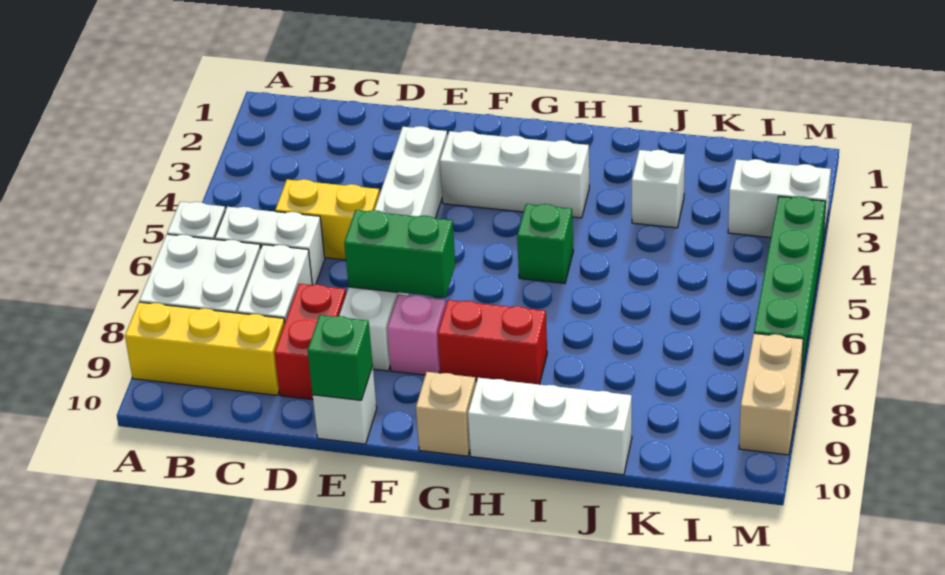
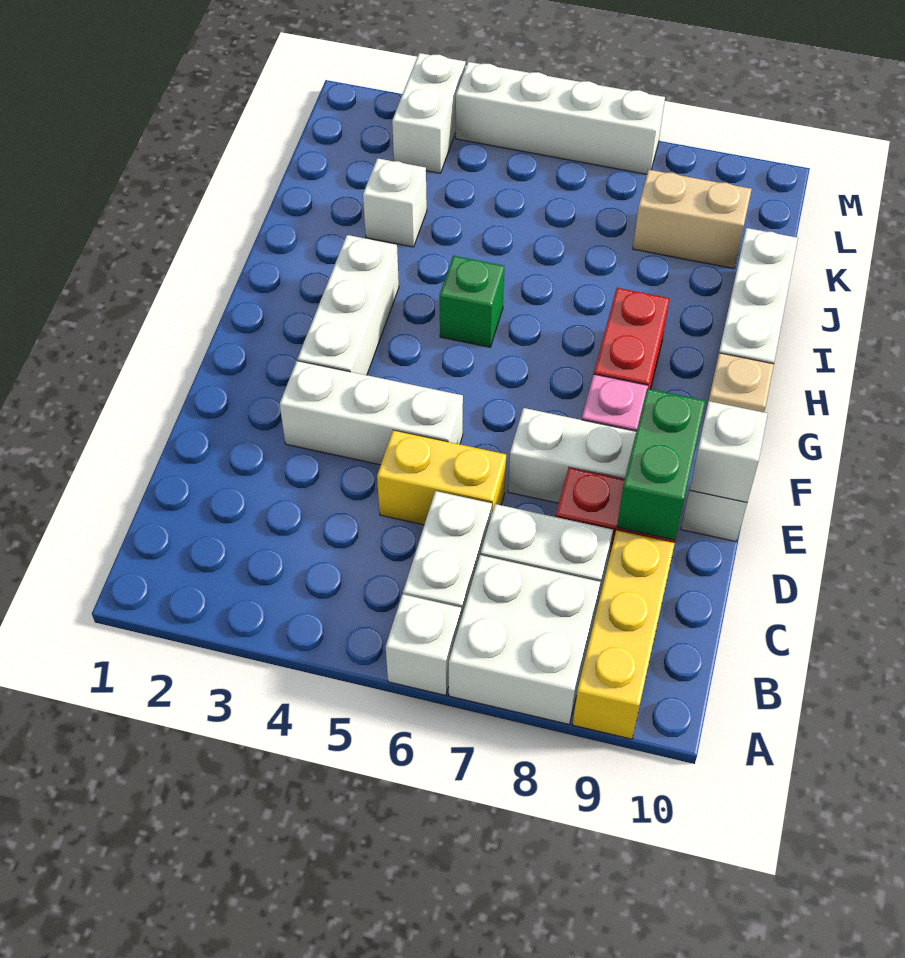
yellow 1x2 brick [275,179,380,260] -> yellow 1x2 brick turned to [377,430,506,525]
green 1x2 brick [344,210,455,297] -> green 1x2 brick moved to [617,389,705,540]
green 1x1 brick [307,315,373,400] -> white 1x1 brick [689,401,768,502]
green 1x4 brick [754,196,826,378] -> white 1x4 brick [456,62,665,174]
tan 1x2 brick [739,333,803,455] -> tan 1x2 brick moved to [633,170,752,269]

